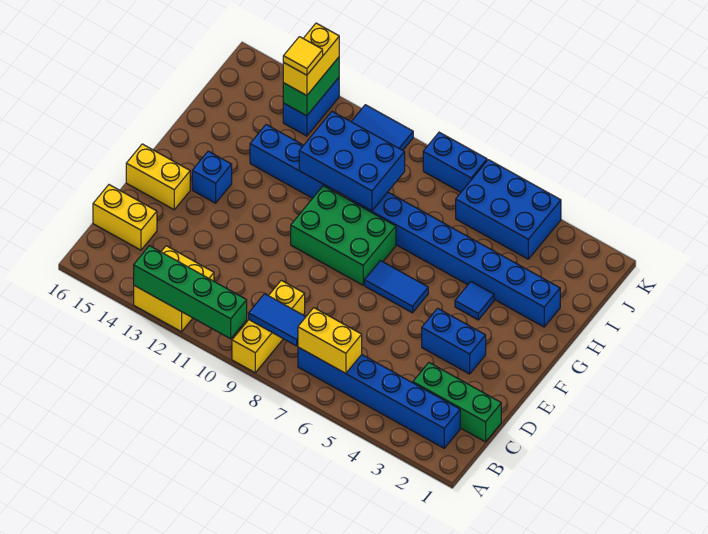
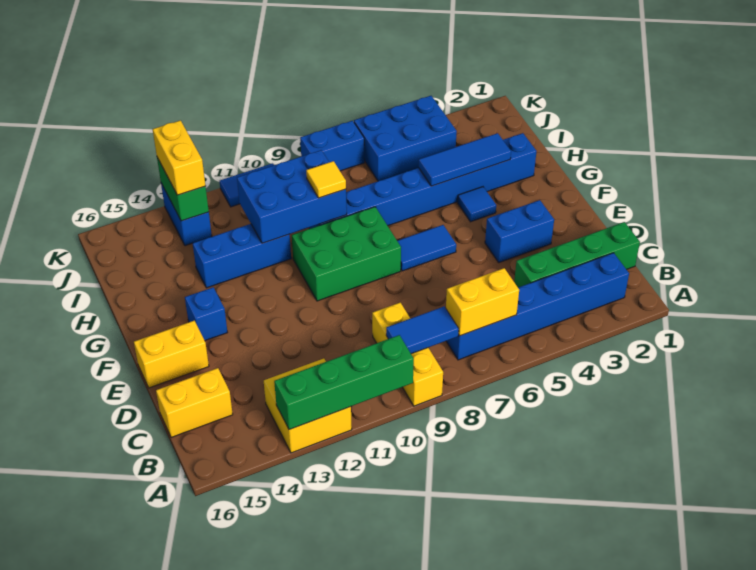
green 1x3 brick [413,363,501,442] -> green 1x4 brick [514,222,640,287]
none -> blue 1x3 tile [419,133,511,186]
yellow 1x1 tile [283,37,323,75] -> yellow 1x1 tile moved to [306,161,346,198]

